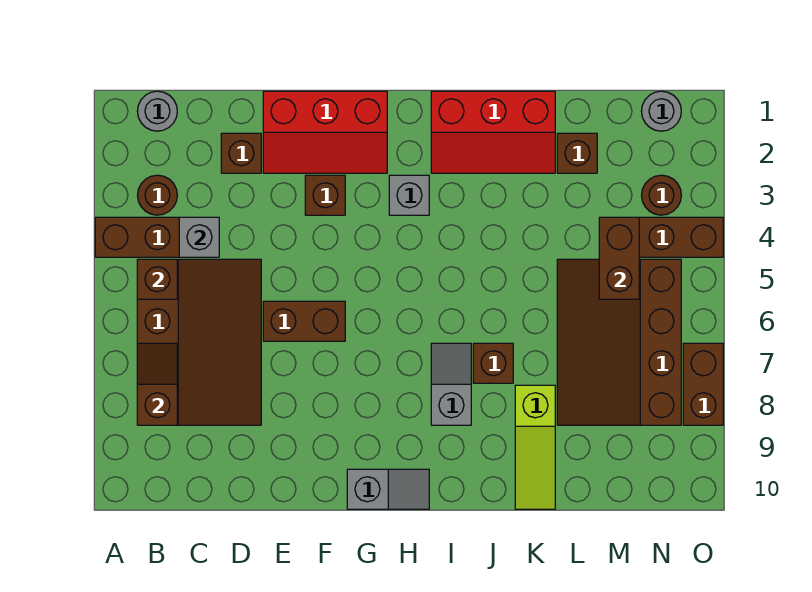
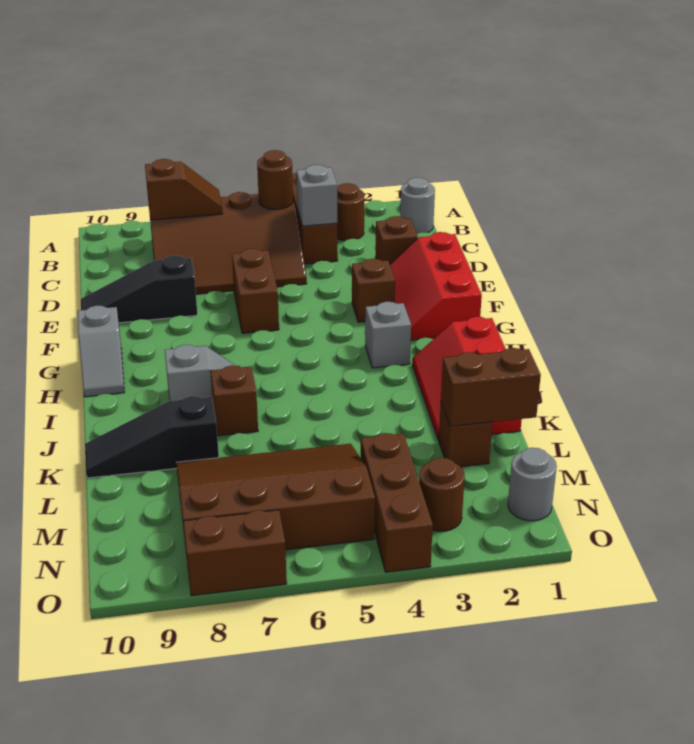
brown 1x1 brick [137,259,177,299] -> brown 1x1 round brick [257,150,293,209]
none -> black 1x3 slope [81,255,197,323]
lime 1x3 slope [515,385,555,509] -> black 1x3 slope [85,396,219,478]
brown 1x2 brick [599,217,639,299] -> brown 1x2 brick moved to [441,348,541,426]

